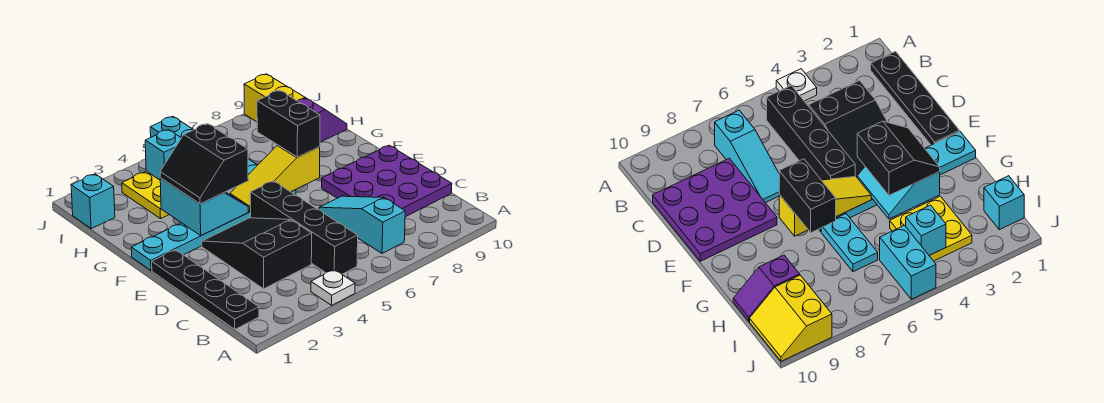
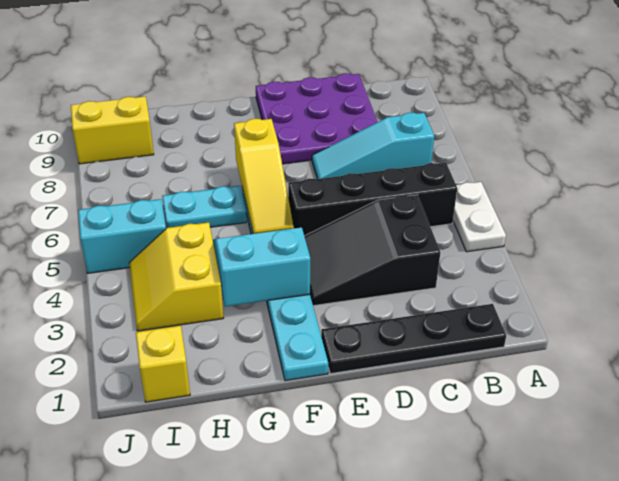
white 1x1 plate [311,270,355,305] -> white 1x2 plate [453,182,506,252]
black 2x2 slope [160,124,248,204] -> none
black 1x2 brick [257,90,320,157] -> none
yellow 2x2 plate [122,171,169,219] -> yellow 2x2 slope [129,222,223,331]
purple 1x2 slope [298,98,347,142] -> none
cyan 1x1 brick [71,174,115,229] -> yellow 1x1 brick [136,326,190,402]
cyan 1x1 brick [145,130,181,180] -> none

